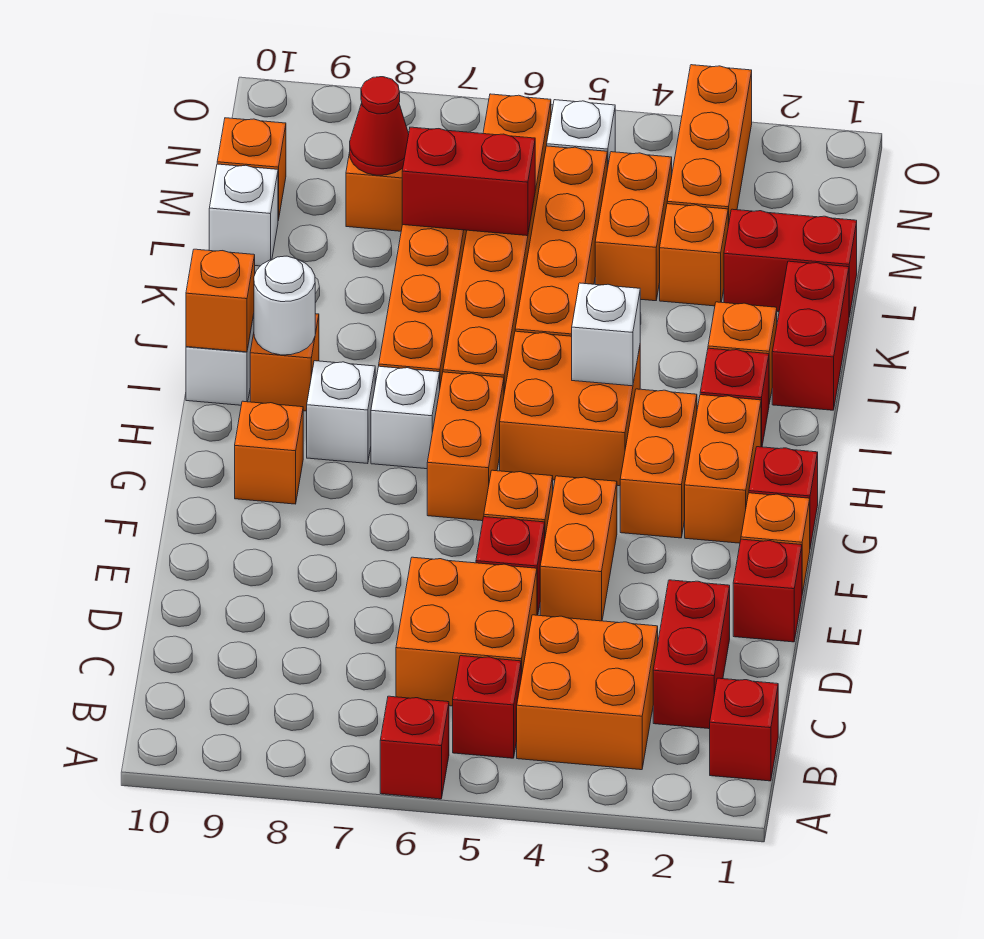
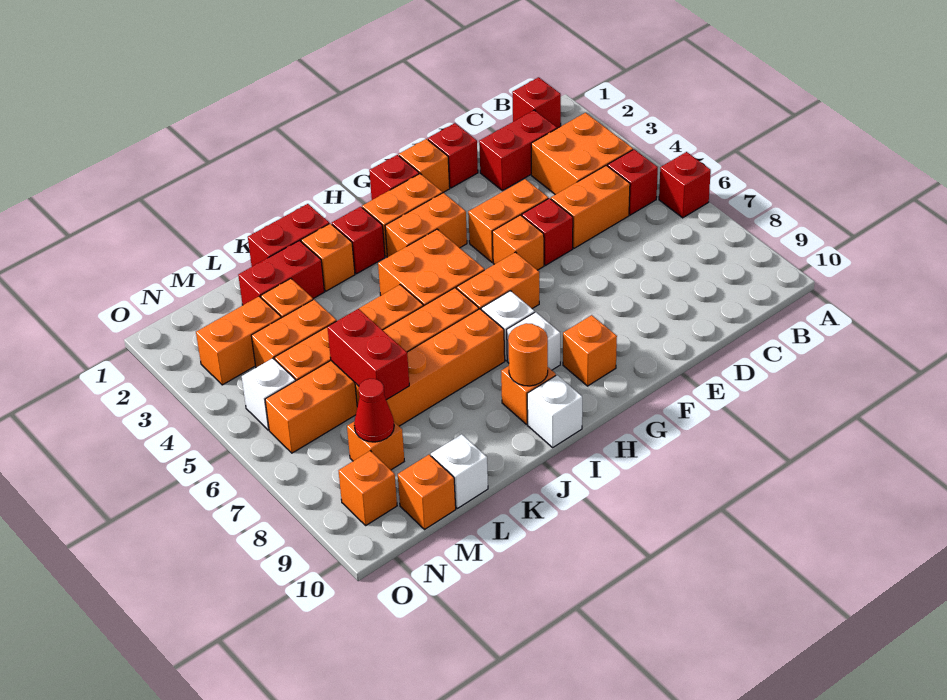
orange 2x2 brick [396,557,537,706] -> orange 1x2 brick [551,165,630,248]
white 1x1 brick [572,283,640,386] -> none
white 1x1 round brick [254,256,315,355] -> orange 1x1 round brick [508,323,548,386]
orange 1x1 brick [186,249,255,352] -> orange 1x1 brick moved to [339,451,397,525]
red 1x2 brick [724,209,857,317] -> red 1x2 brick turned to [238,241,324,305]
orange 1x3 brick [667,65,752,226] -> orange 1x2 brick [196,296,281,385]

